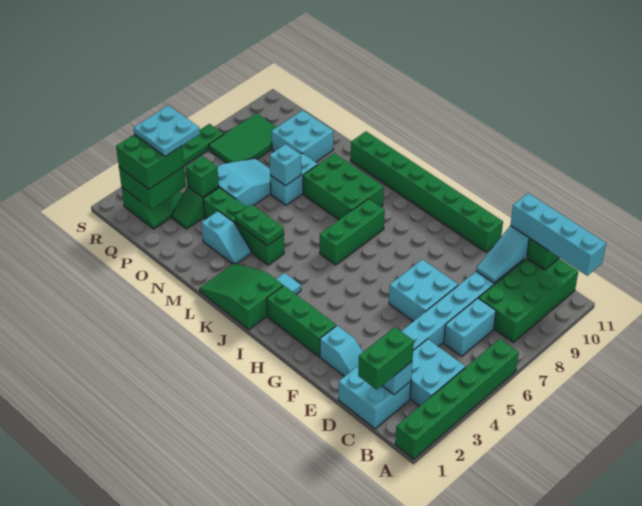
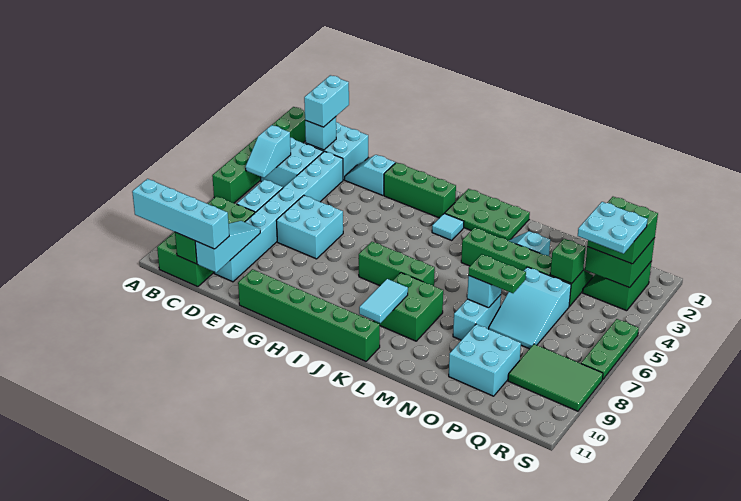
none -> cyan 1x2 slope [246,125,291,178]
green 1x2 brick [358,327,414,390] -> cyan 1x2 brick [304,75,349,127]
green 1x8 brick [351,131,503,252] -> green 1x6 brick [238,269,380,361]
green 2x3 slope [199,263,283,330] -> green 2x3 plate [445,189,530,241]
green 1x3 brick [320,199,385,265] -> green 1x3 brick turned to [359,242,435,286]
green 2x3 brick [303,153,384,220] -> green 2x2 brick [374,273,443,341]
none -> cyan 1x2 tile [359,279,408,323]
green 1x2 plate [235,204,284,246] -> green 1x2 plate moved to [468,254,526,293]
green 2x3 tile [209,113,276,163] -> green 2x3 tile turned to [508,344,603,411]

